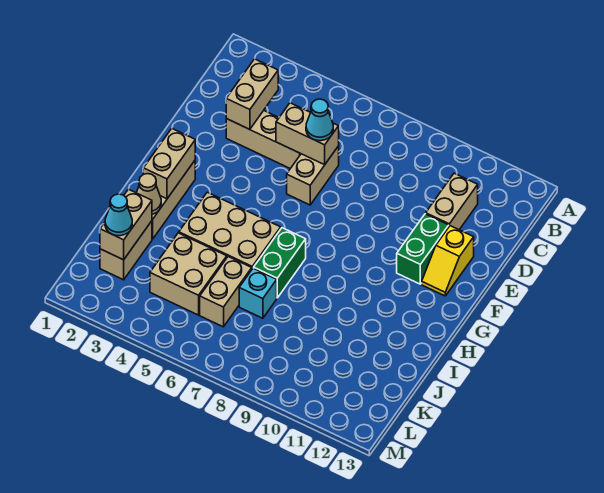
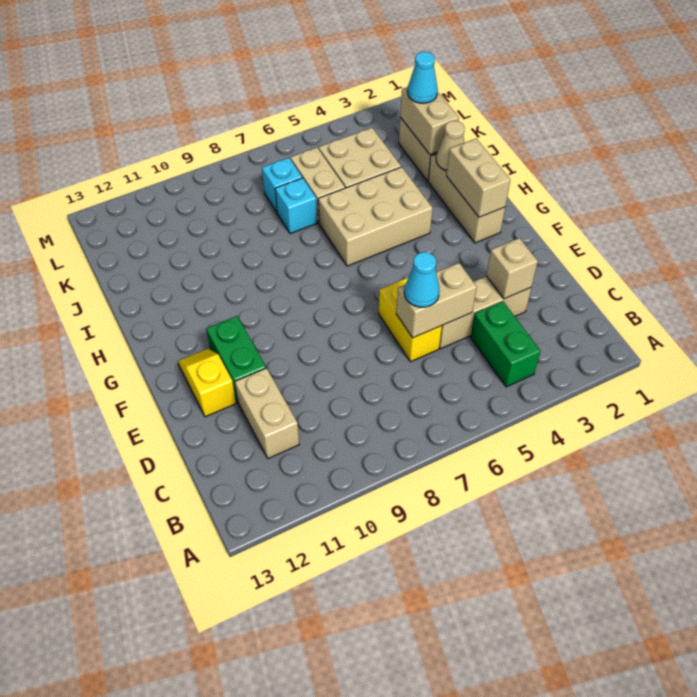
tan 1x2 brick [226,59,278,129] -> tan 1x1 brick [486,238,538,299]
tan 1x2 brick [287,146,339,205] -> yellow 1x2 brick [378,278,442,362]
green 1x2 brick [254,228,306,298] -> green 1x2 brick moved to [471,301,541,387]
none -> cyan 1x1 brick [262,158,302,212]

